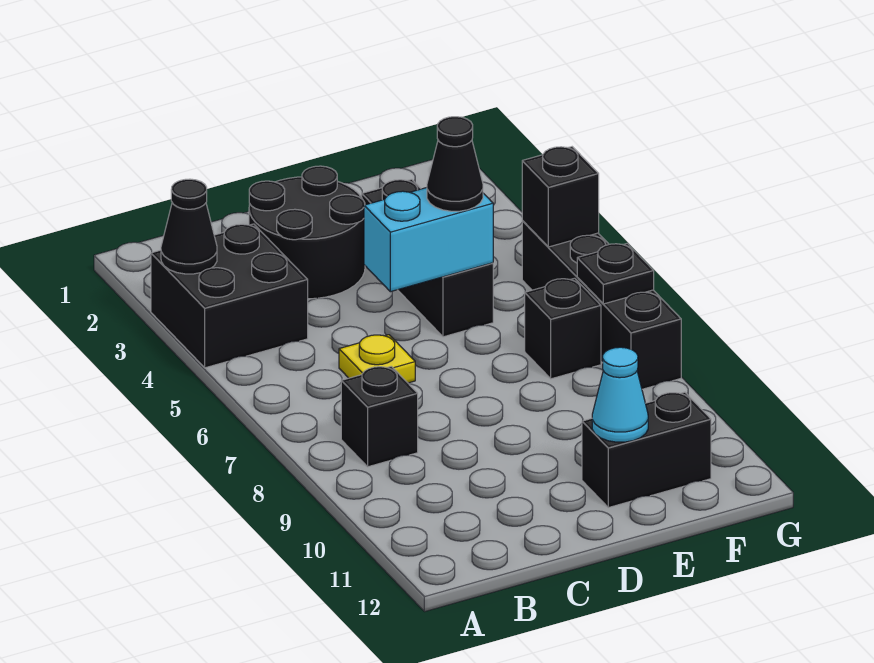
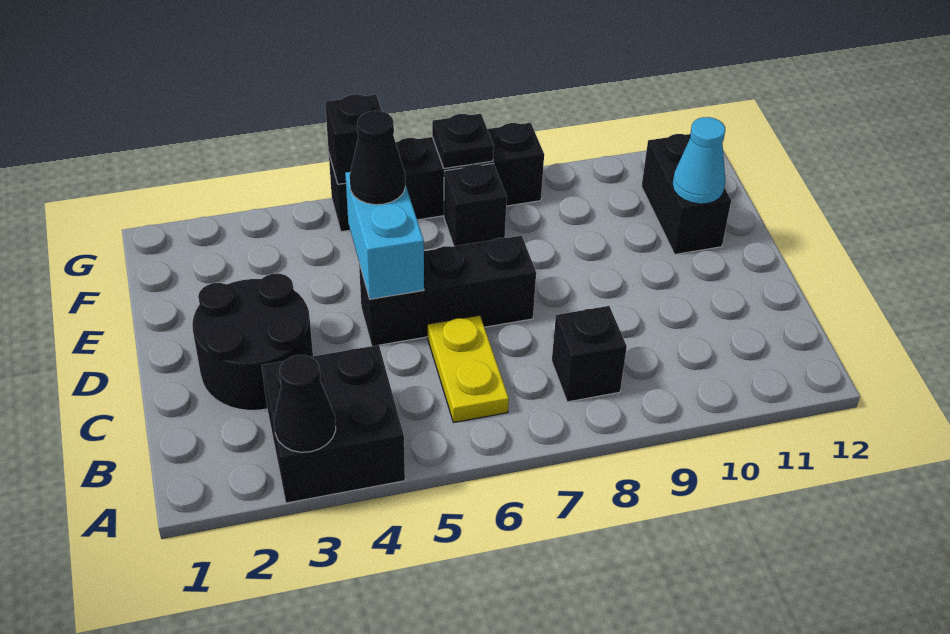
yellow 1x1 plate [339,335,415,383] -> yellow 1x2 plate [428,315,509,423]
black 1x3 brick [362,179,493,337] -> black 1x3 brick moved to [359,236,536,346]

